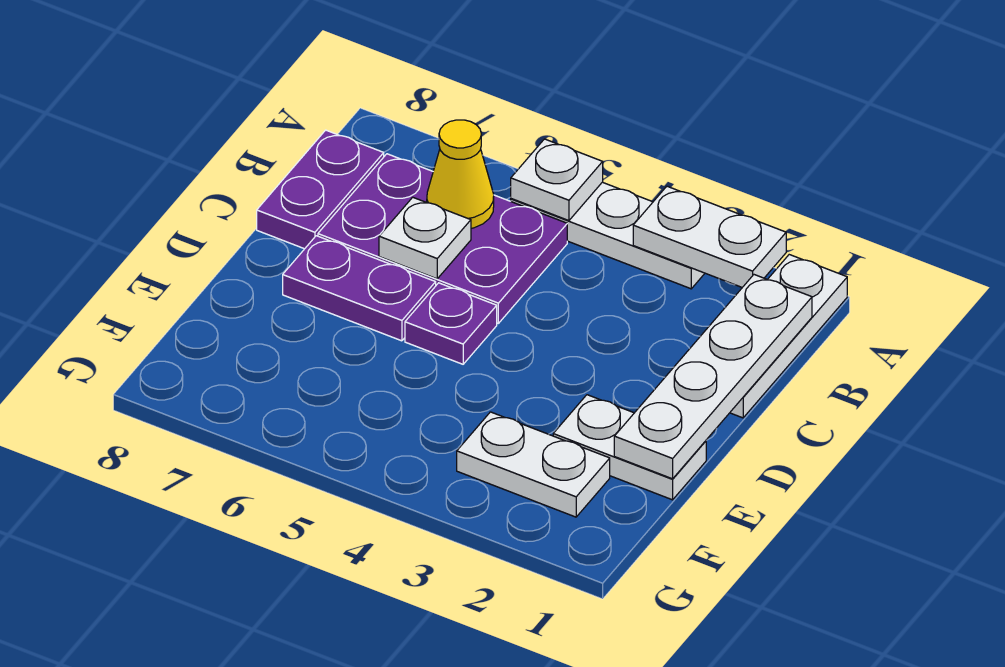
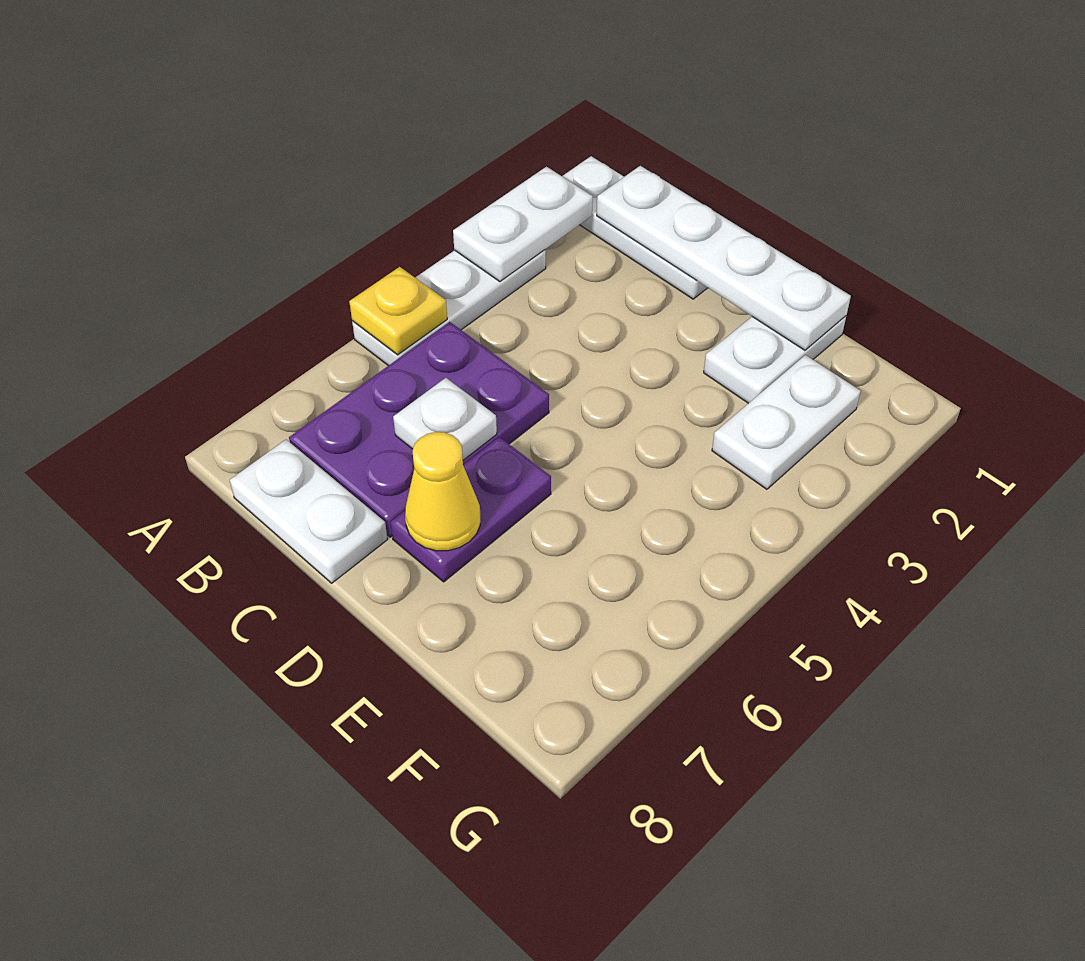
white 1x1 plate [511,139,603,221] -> yellow 1x1 plate [349,267,447,355]
yellow 1x1 cone [427,120,494,228] -> yellow 1x1 cone moved to [405,432,480,551]
purple 1x2 plate [257,130,384,249] -> white 1x2 plate [230,440,388,583]
purple 1x1 plate [405,283,497,364] -> none

